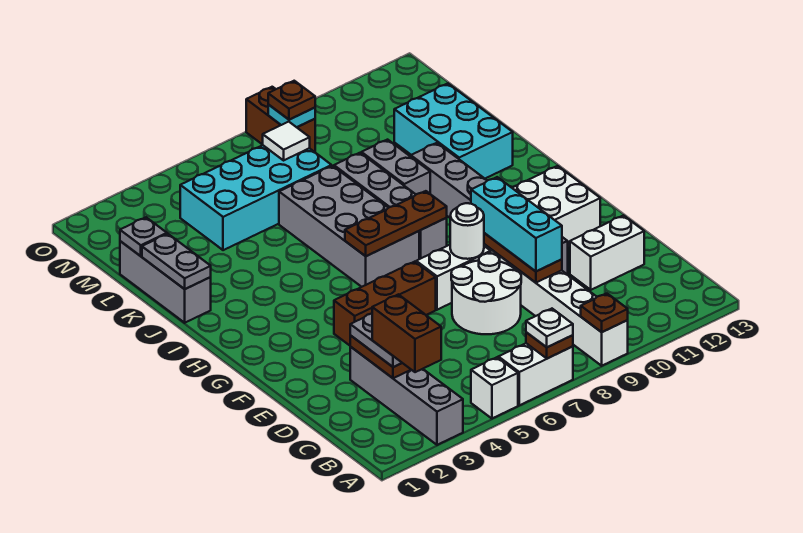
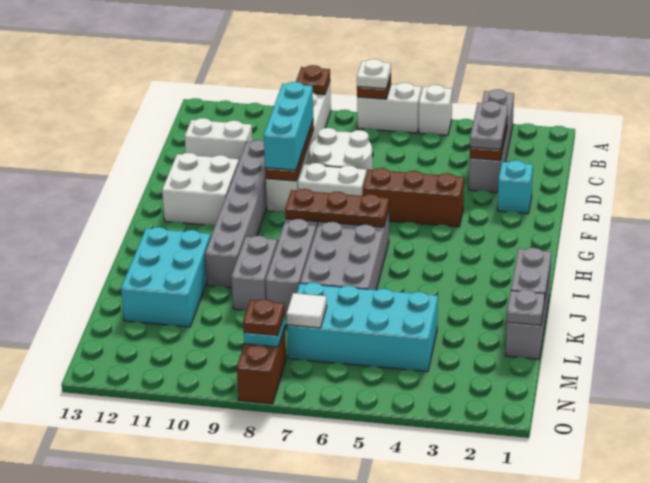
brown 1x2 brick [372,294,441,372] -> none
none -> cyan 1x1 brick [498,160,533,214]
white 1x1 round brick [450,203,484,259] -> none

